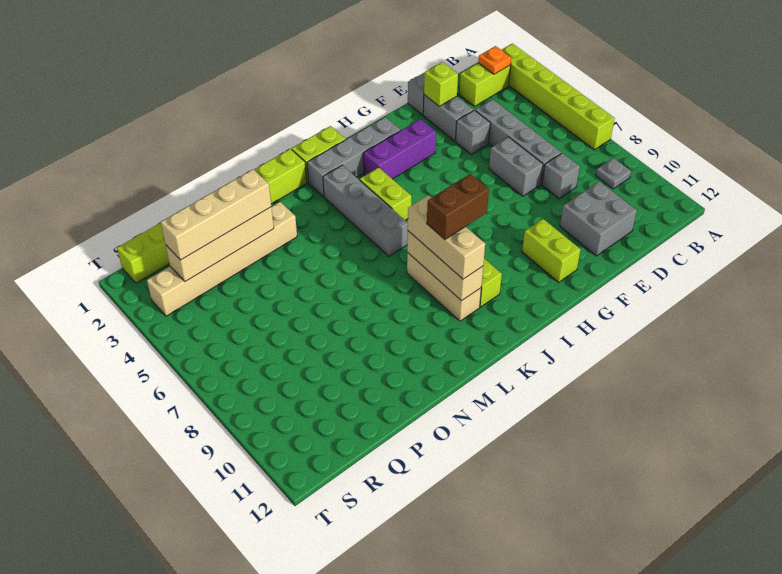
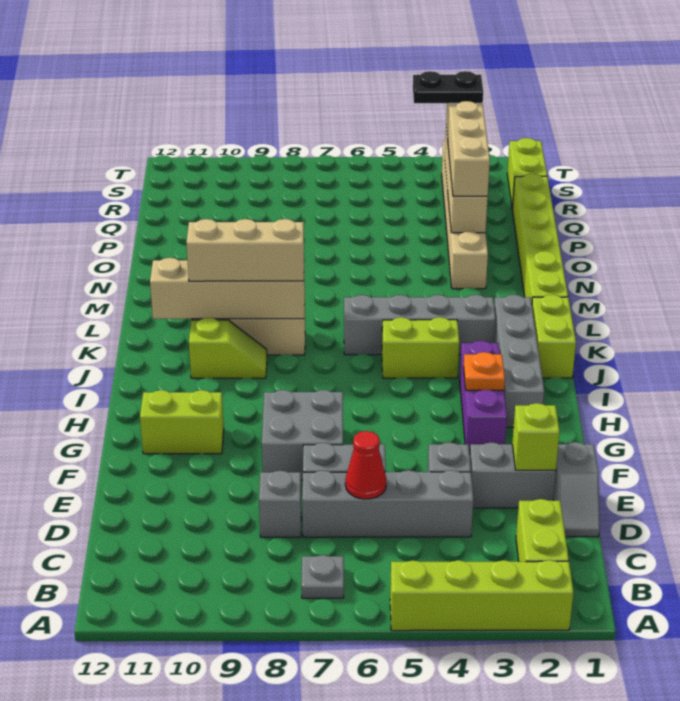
lime 1x6 brick [502,43,615,150] -> lime 1x4 brick [390,560,574,631]
orange 1x1 plate [478,46,511,74] -> orange 1x1 plate moved to [464,352,505,390]
grey 1x1 plate [596,158,631,189] -> grey 1x1 plate moved to [301,555,344,598]
none -> red 1x1 cone [345,431,386,499]
grey 2x2 brick [560,181,637,256] -> grey 2x2 brick moved to [262,390,343,480]
brown 1x2 brick [427,174,489,239] -> none
tan 1x3 brick [407,231,483,301] -> tan 1x4 brick [150,258,305,319]
none -> black 1x2 plate [413,71,483,103]

